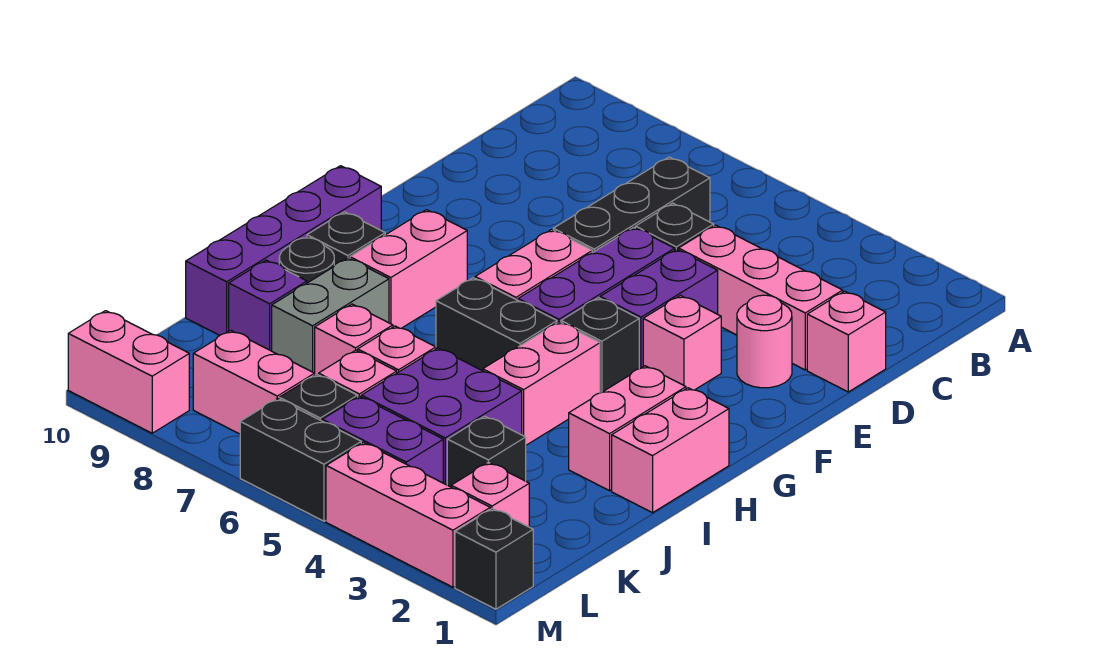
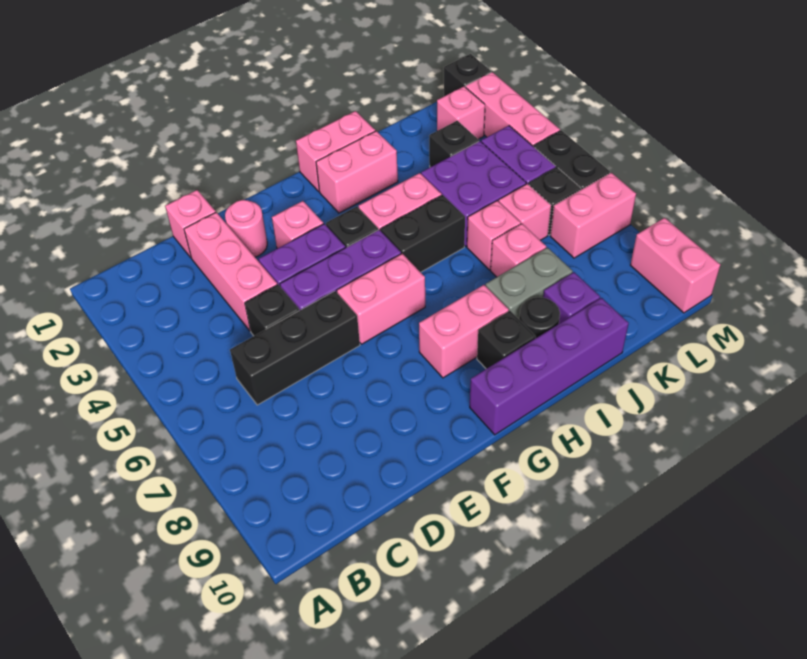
black 1x2 brick [436,278,557,371] -> black 1x2 brick turned to [381,195,465,272]
pink 1x2 brick [193,330,315,434] -> pink 1x2 brick turned to [550,173,636,258]

